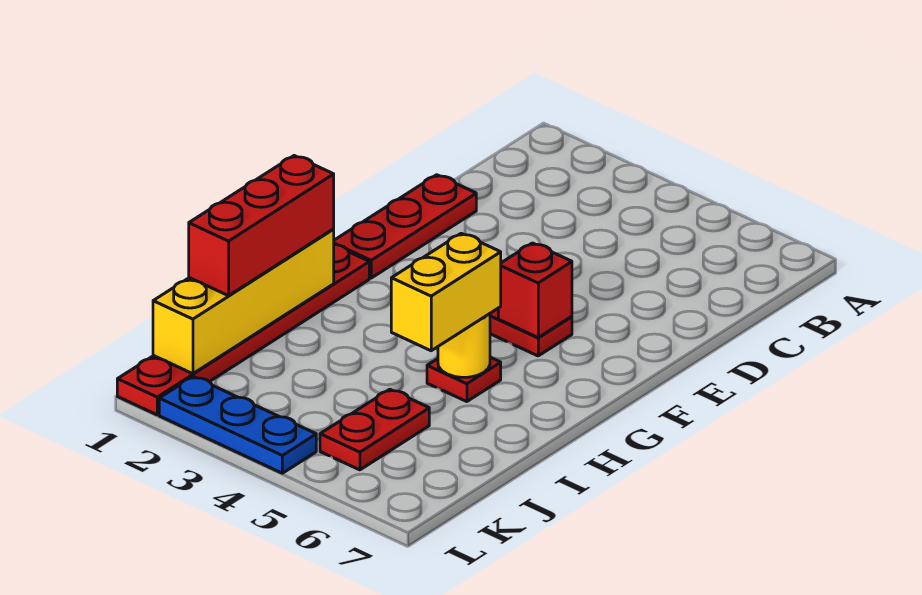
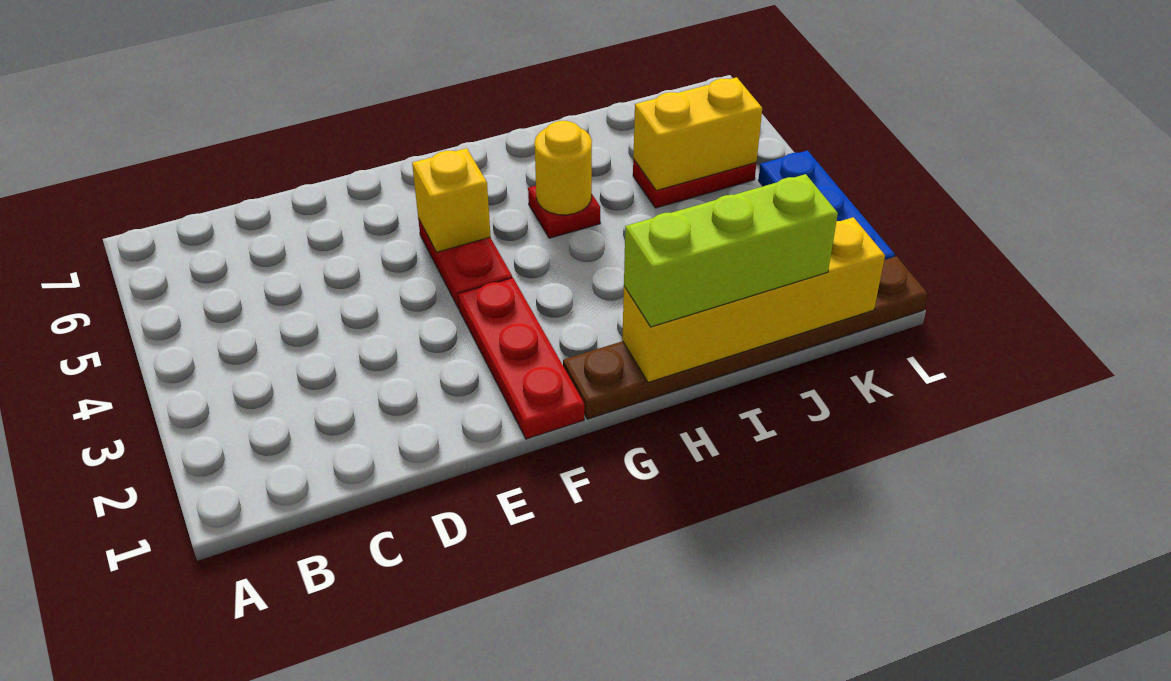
red 1x3 plate [334,175,476,278] -> red 1x3 plate turned to [458,278,584,439]
red 1x1 brick [498,243,572,337] -> yellow 1x1 brick [412,148,491,252]
red 1x6 plate [117,245,369,415] -> brown 1x6 plate [563,256,928,419]
red 1x3 brick [189,156,334,296] -> lime 1x3 brick [624,174,838,327]
yellow 1x2 brick [391,233,501,351] -> yellow 1x2 brick moved to [633,77,762,191]

